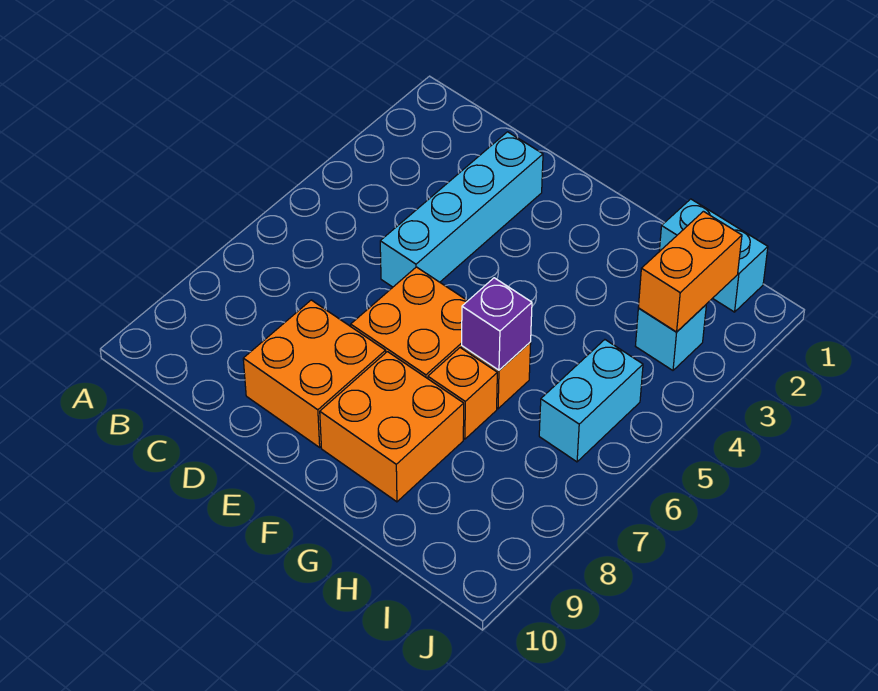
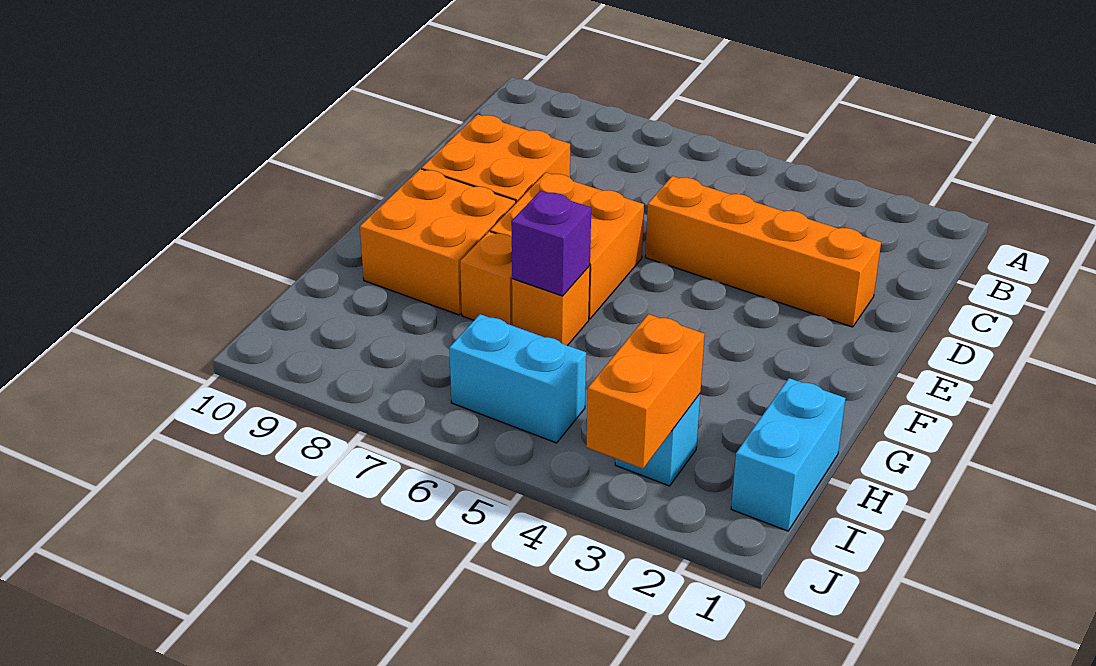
cyan 1x4 brick [380,132,543,287] -> orange 1x4 brick [645,176,881,327]
orange 1x2 brick [638,211,742,332] -> orange 1x2 brick turned to [586,314,705,469]

